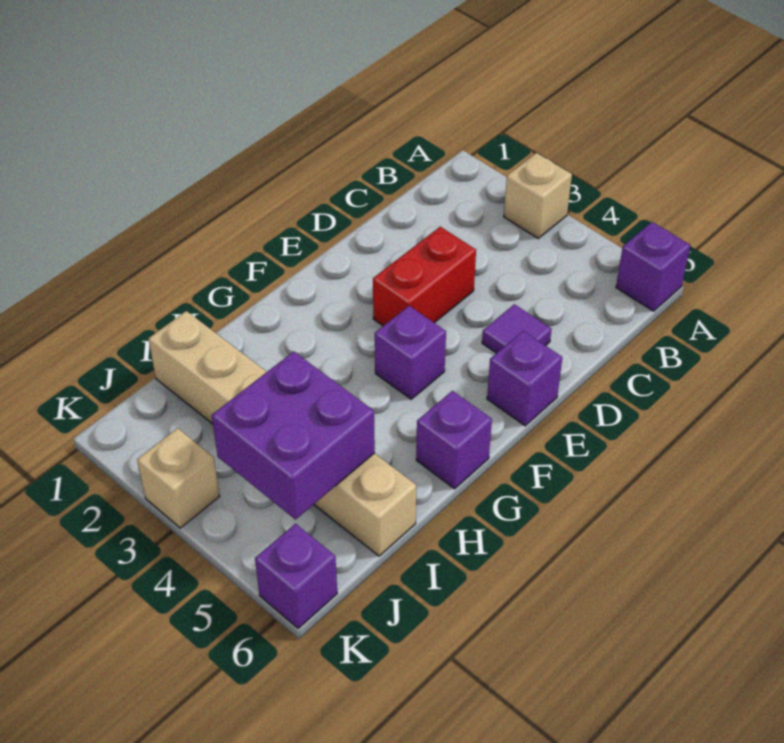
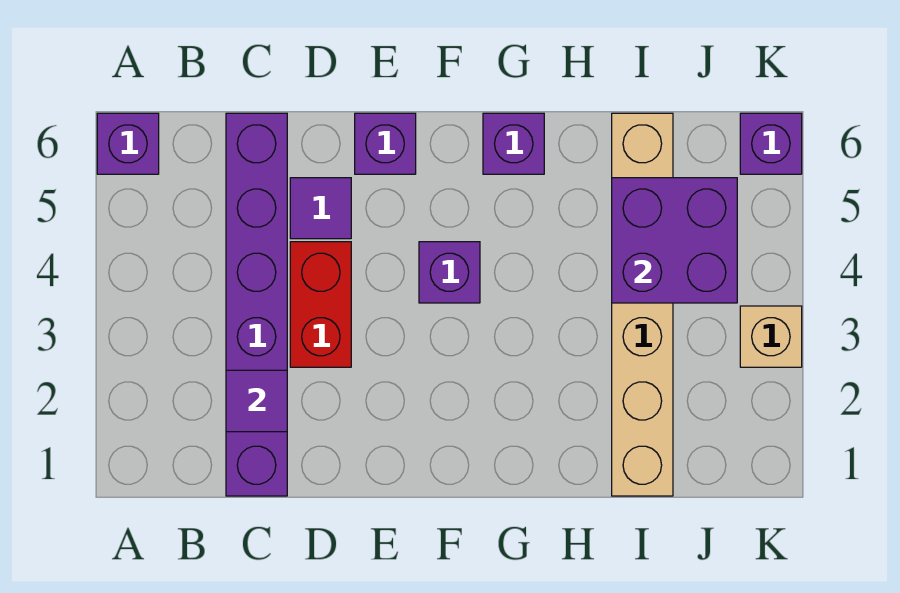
tan 1x1 brick [504,153,572,238] -> none
none -> purple 1x6 brick [226,113,287,496]
none -> purple 1x1 tile [226,370,287,432]
red 1x2 brick [373,227,476,326] -> red 1x2 brick turned to [290,242,351,367]

